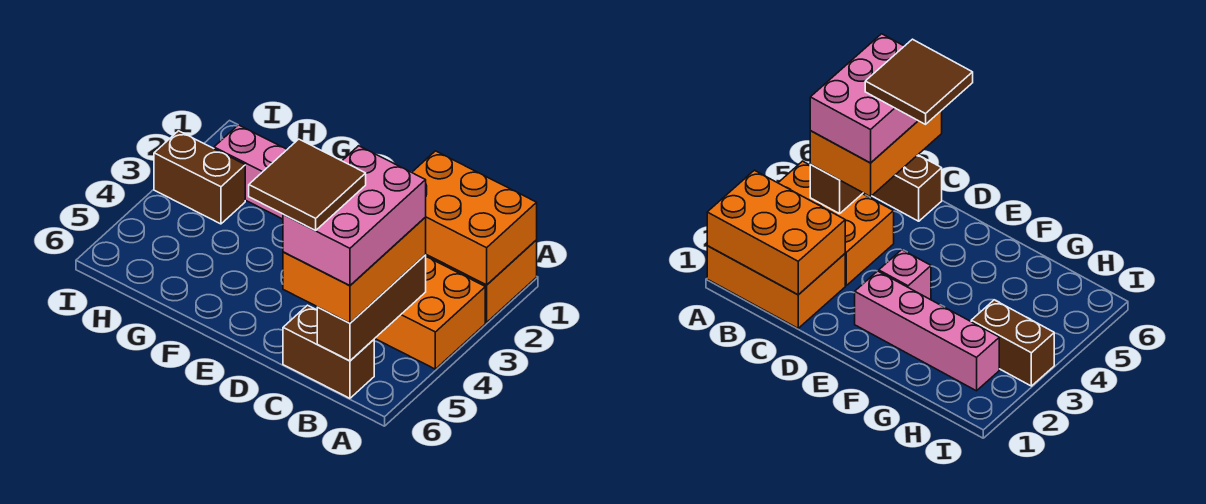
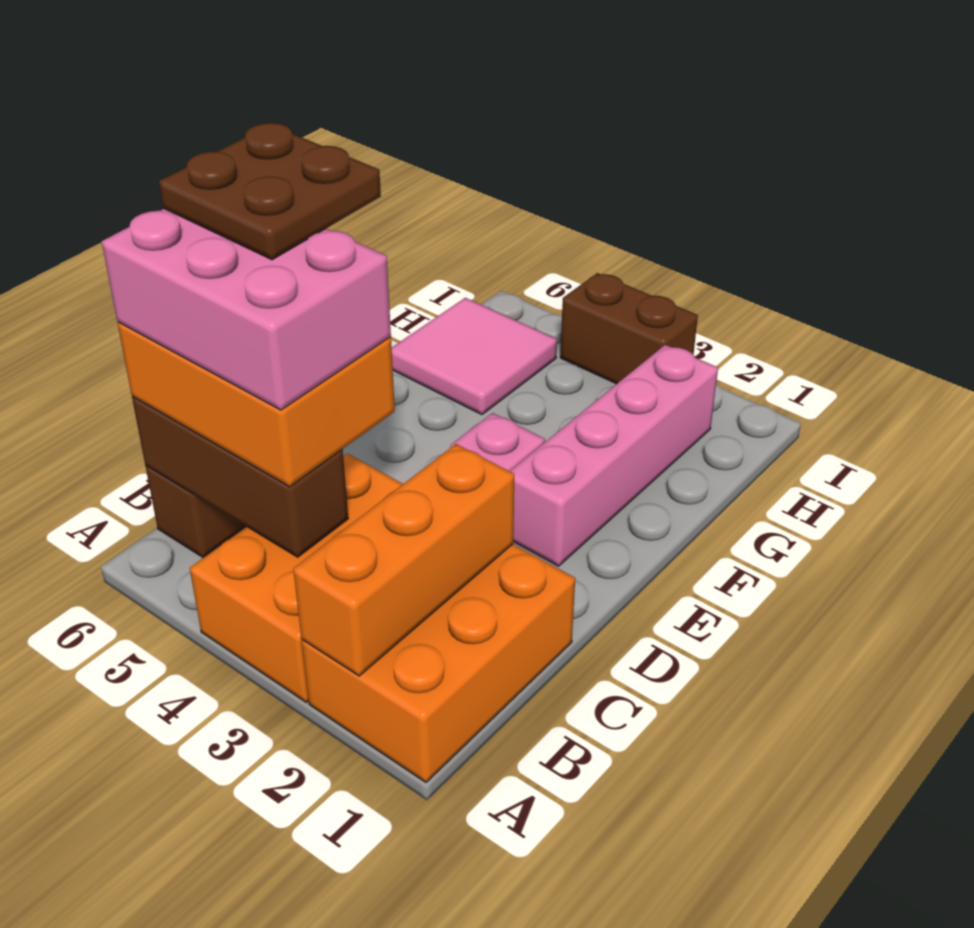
orange 2x3 brick [412,151,537,285] -> orange 1x3 brick [293,444,514,676]
brown 2x2 tile [249,139,366,231] -> brown 2x2 plate [159,123,381,260]
none -> pink 2x2 tile [392,298,557,414]
brown 1x2 brick [154,131,245,224] -> brown 1x2 brick turned to [560,273,698,384]

